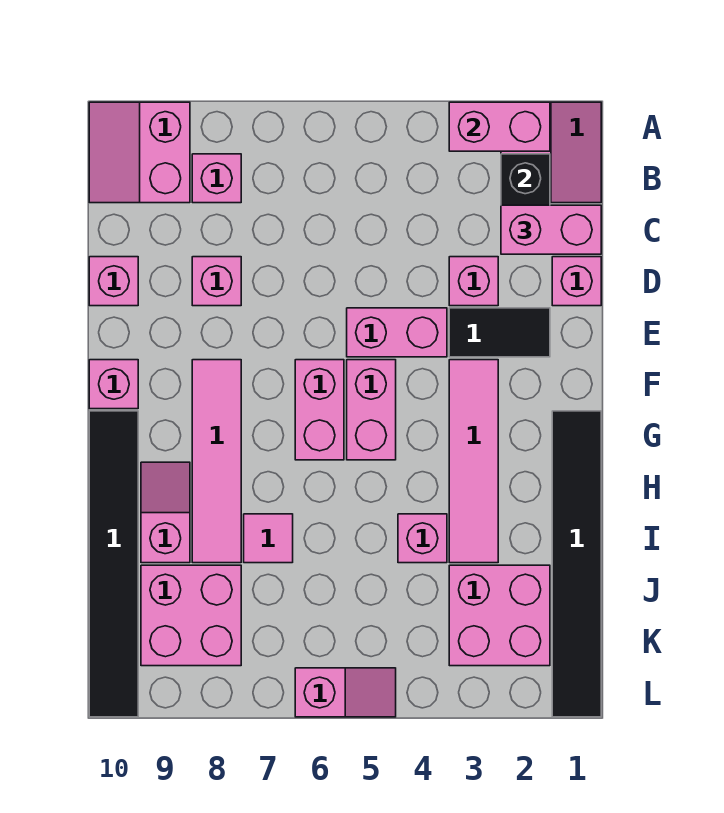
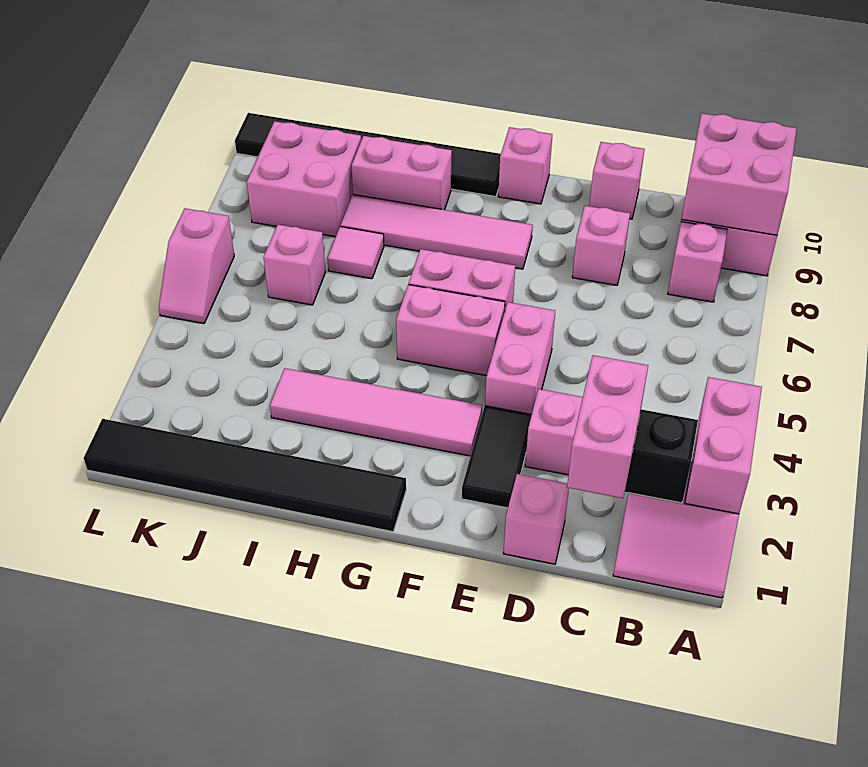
pink 1x2 slope [141,462,190,563] -> pink 1x2 brick [351,136,452,210]
pink 1x1 brick [398,514,447,563] -> pink 1x1 brick moved to [264,225,326,305]
pink 2x2 brick [449,565,550,666] -> pink 2x2 brick moved to [682,113,797,235]

